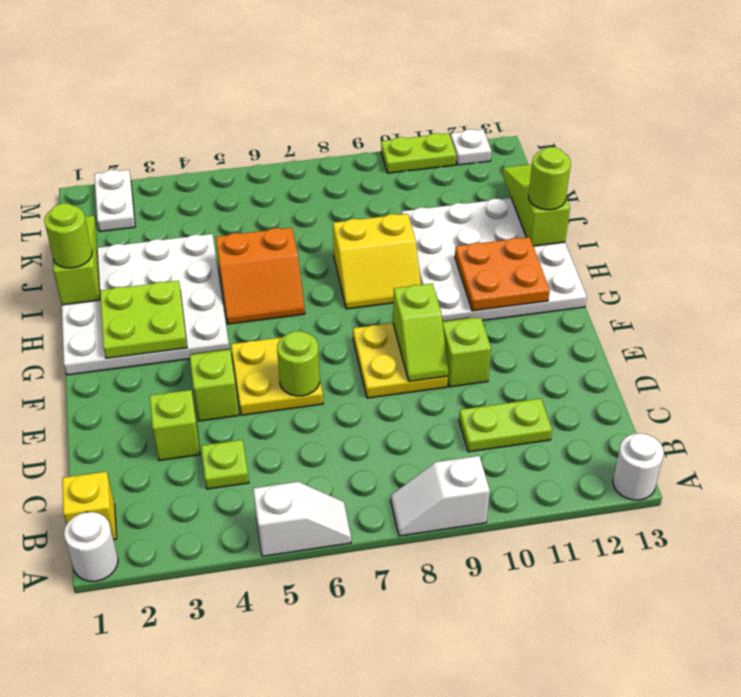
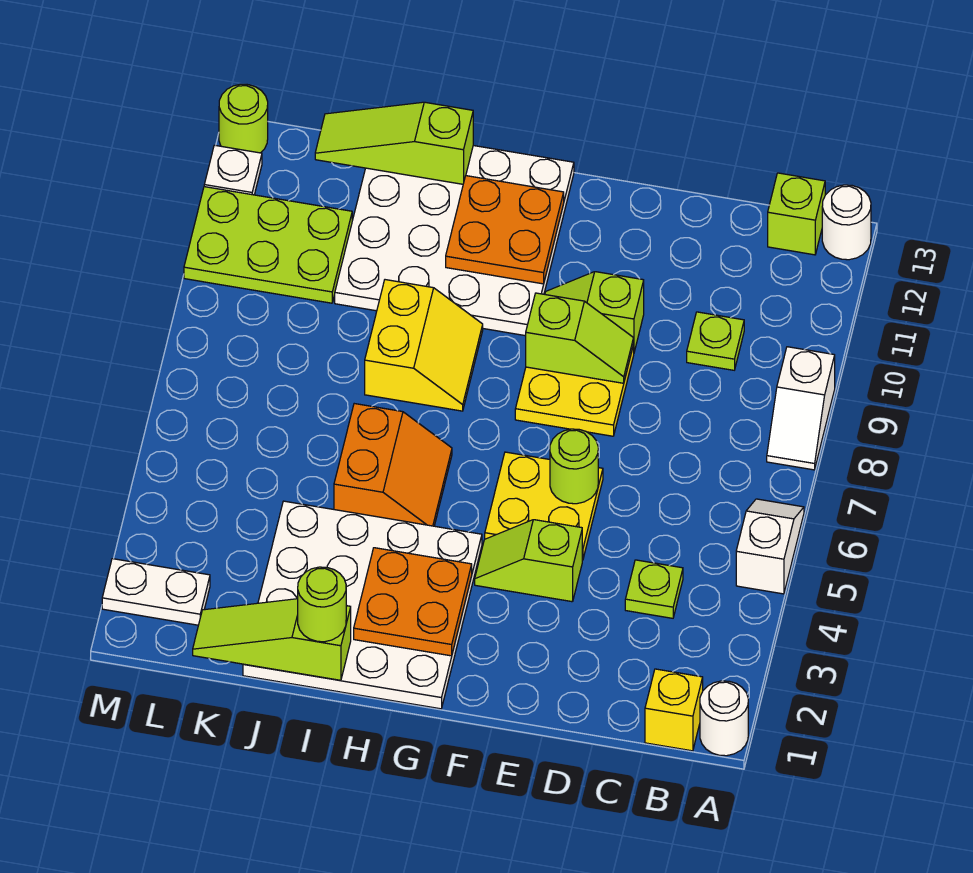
lime 1x2 plate [459,398,552,452] -> lime 1x1 plate [687,312,744,370]
lime 1x1 brick [150,390,200,460] -> lime 1x1 brick moved to [768,173,825,255]
lime 2x2 plate [100,281,187,358] -> orange 2x2 plate [354,548,472,656]
lime 1x1 round brick [528,147,571,210] -> lime 1x1 round brick moved to [219,84,268,153]
lime 1x2 plate [381,133,456,173] -> lime 2x3 plate [184,187,352,303]

